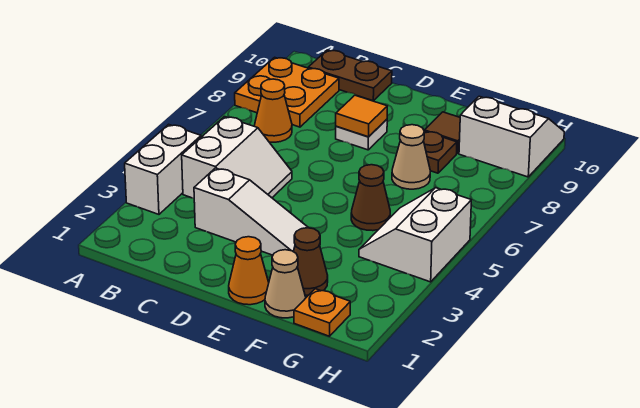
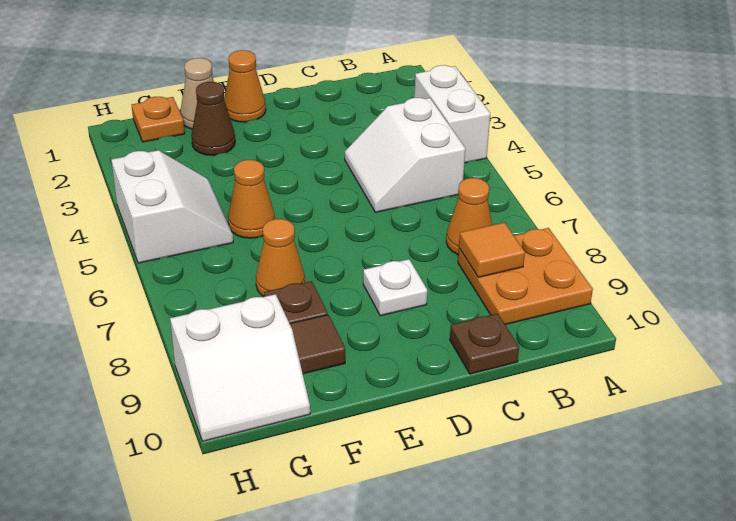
brown 1x2 plate [308,50,392,101] -> brown 1x1 plate [450,314,519,374]
white 1x3 slope [194,168,320,255] -> none
orange 1x1 tile [336,95,387,137] -> orange 1x1 tile moved to [459,222,525,277]
brown 1x1 cone [351,165,390,231] -> orange 1x1 cone [228,160,275,238]
tan 1x1 cone [392,125,430,189] -> orange 1x1 cone [256,219,305,296]

